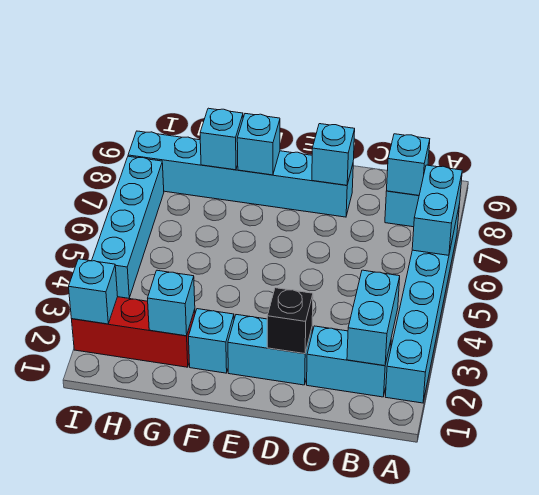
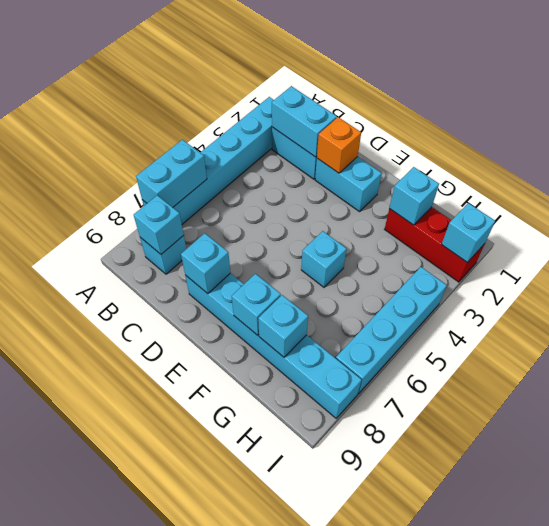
cyan 1x2 brick [347,270,400,366] -> cyan 1x2 brick turned to [272,86,337,157]
black 1x1 brick [267,288,313,354] -> orange 1x1 brick [317,117,361,173]
cyan 1x1 brick [189,309,234,373] -> cyan 1x1 brick moved to [301,231,347,287]

